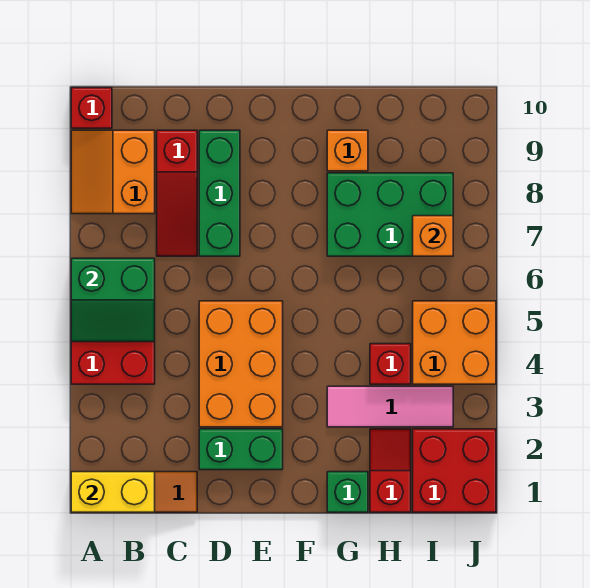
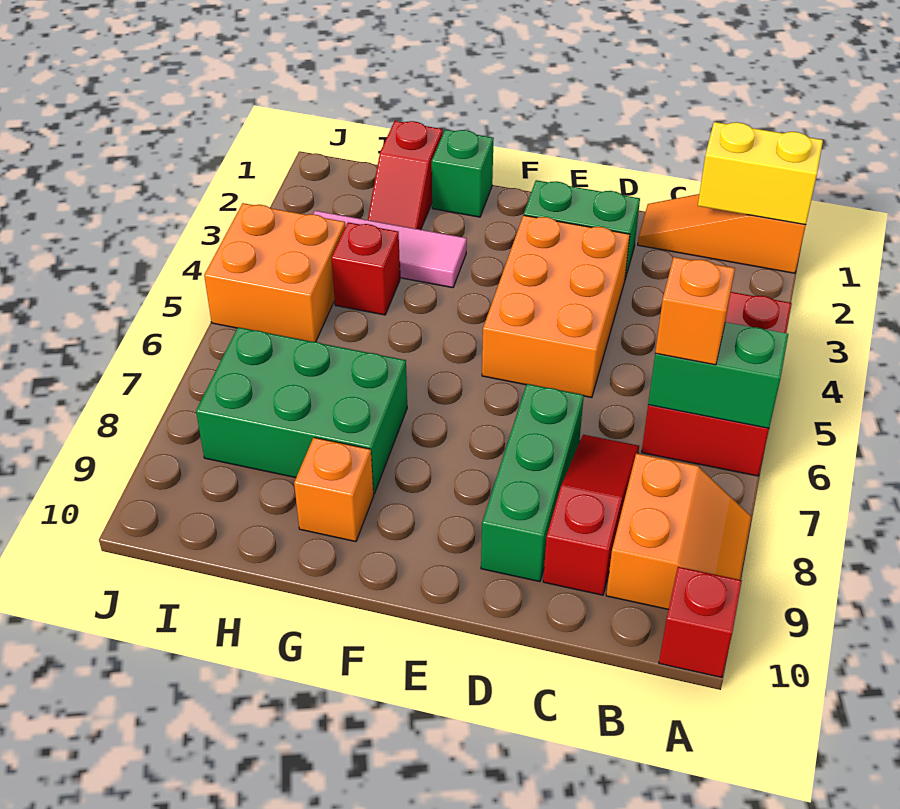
red 2x2 brick [413,429,496,512] -> none
orange 1x1 brick [413,216,453,256] -> orange 1x1 brick moved to [655,257,735,365]

